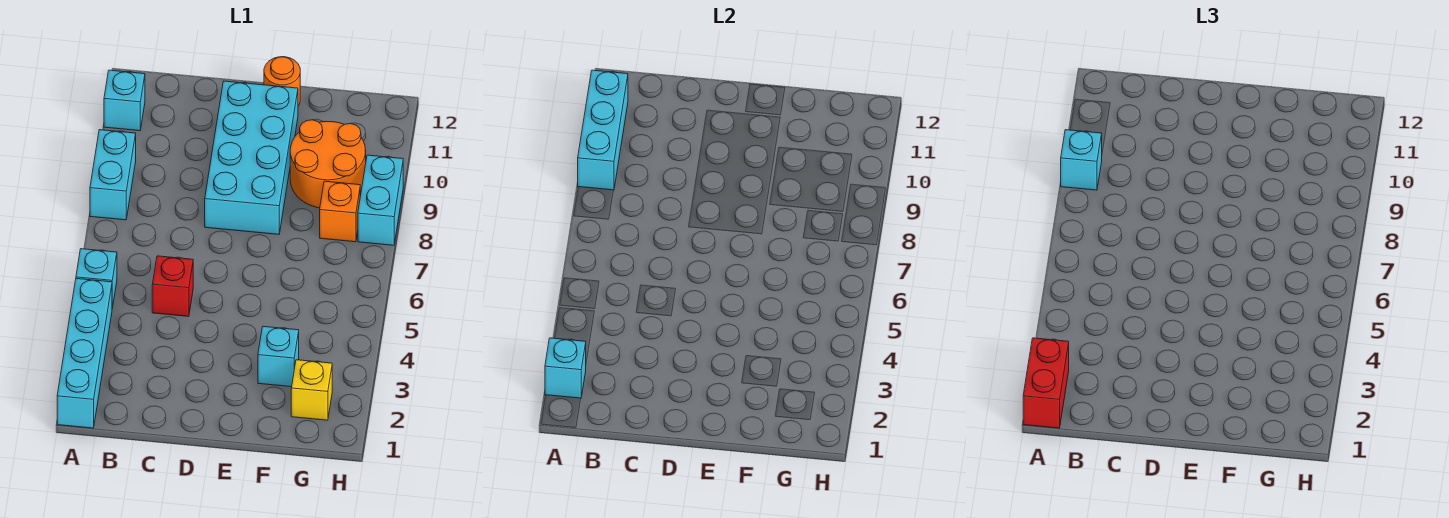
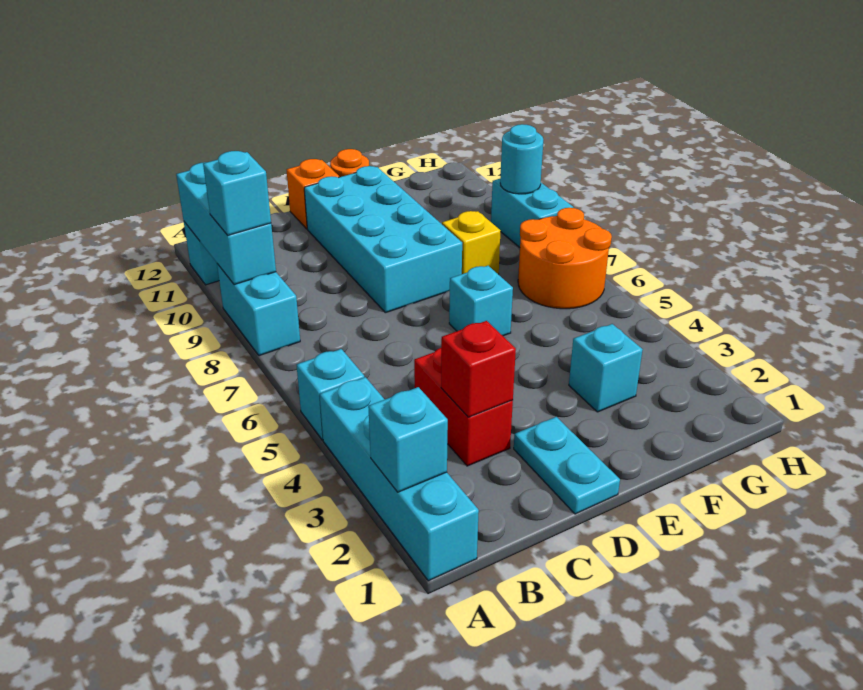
red 1x2 brick [1023,338,1069,428] -> red 1x2 brick moved to [414,348,513,466]
red 1x1 brick [152,256,193,316] -> red 1x1 brick moved to [441,321,516,417]
none -> cyan 1x2 plate [514,417,620,514]
none -> cyan 1x1 brick [449,266,513,336]
orange 2x2 round brick [290,120,366,208] -> orange 2x2 round brick moved to [518,208,612,309]
yellow 1x1 brick [291,360,332,420] -> yellow 1x1 brick moved to [442,211,501,274]
orange 1x1 brick [320,181,360,242] -> orange 1x1 brick moved to [287,159,339,229]
none -> cyan 1x1 round brick [500,124,543,194]

